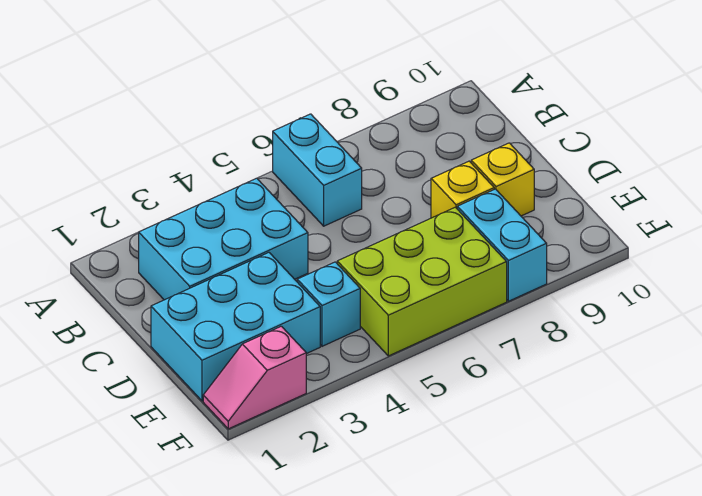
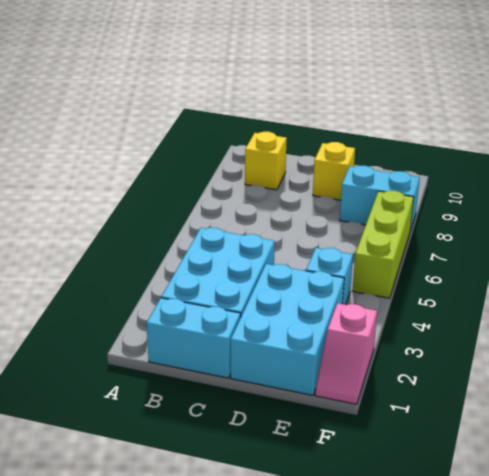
cyan 1x2 brick [273,114,362,226] -> cyan 1x2 brick moved to [147,298,241,378]
yellow 1x1 brick [431,161,494,218] -> yellow 1x1 brick moved to [245,132,287,190]
lime 2x3 brick [337,207,507,356] -> lime 1x3 brick [353,191,414,298]

